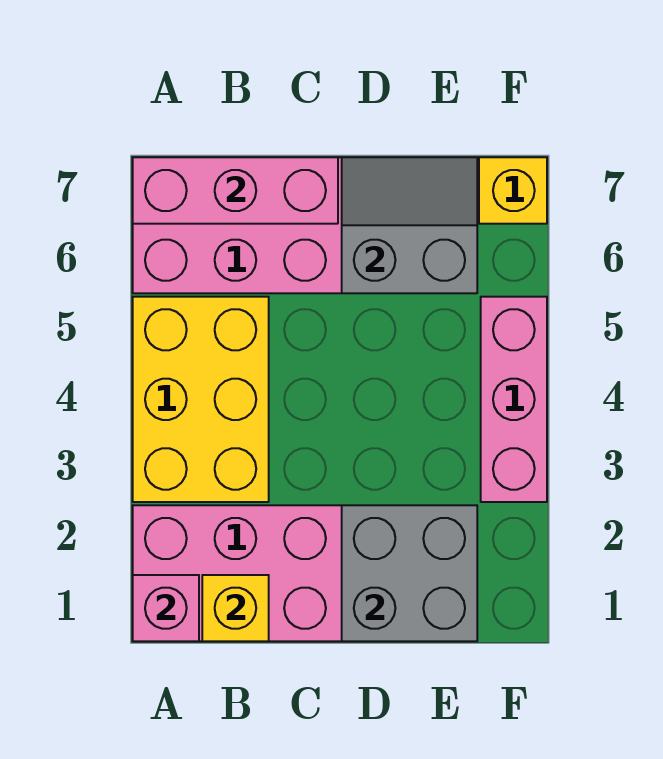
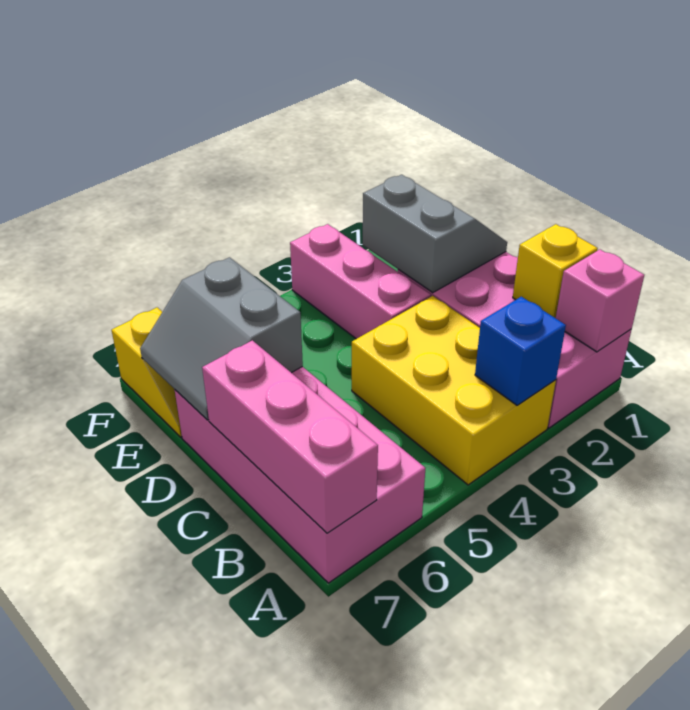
yellow 2x3 brick [133,297,269,502] -> yellow 2x3 brick turned to [352,296,556,485]
none -> blue 1x1 brick [475,297,566,405]
grey 2x2 brick [342,505,477,641] -> grey 2x2 slope [363,175,507,293]
pink 1x3 brick [481,297,547,502] -> pink 1x3 brick turned to [290,224,431,339]

